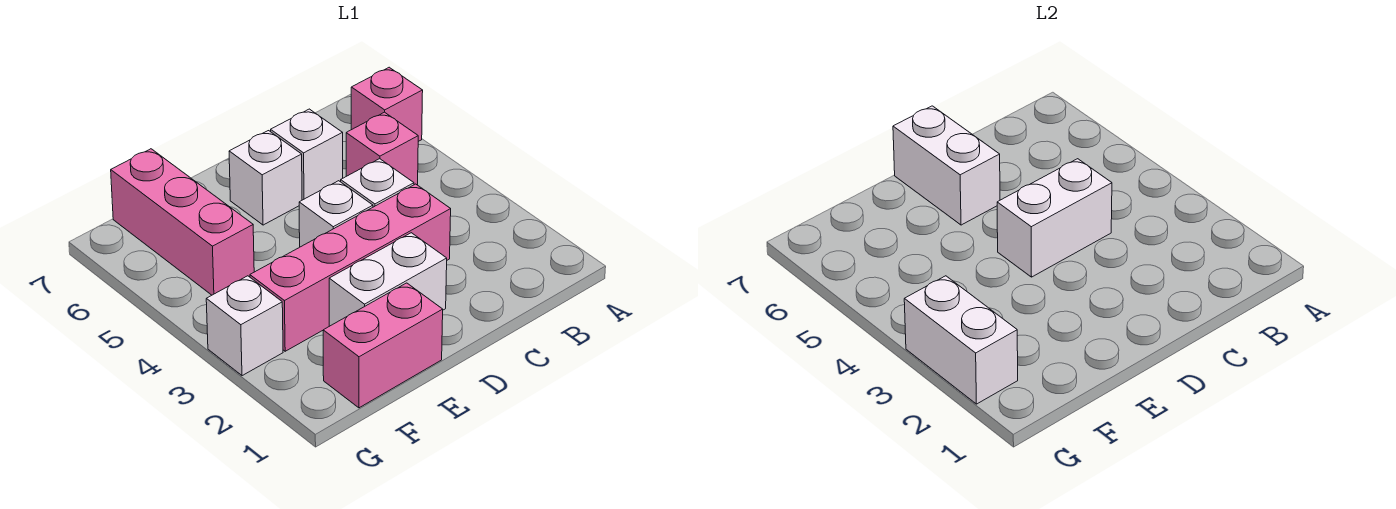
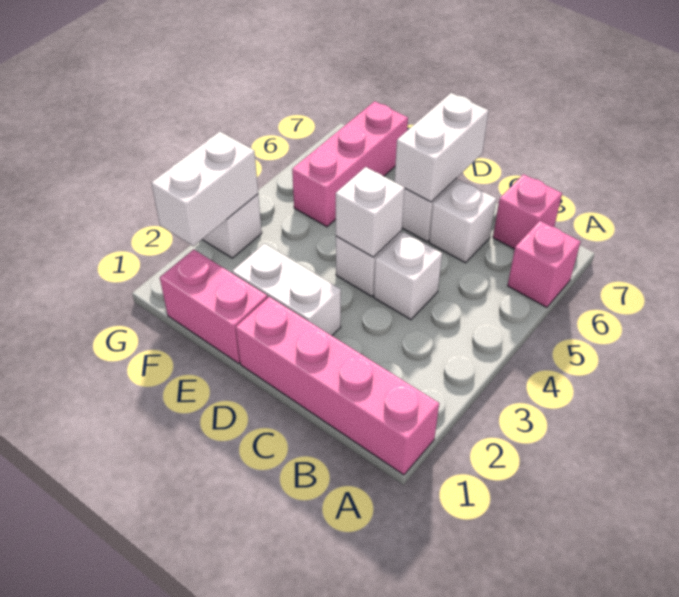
pink 1x1 brick [346,112,418,185] -> pink 1x1 brick moved to [493,174,562,249]
pink 1x4 brick [250,184,451,351] -> pink 1x4 brick moved to [236,297,439,475]
white 1x2 brick [997,159,1112,277] -> white 1x1 brick [336,167,405,257]

